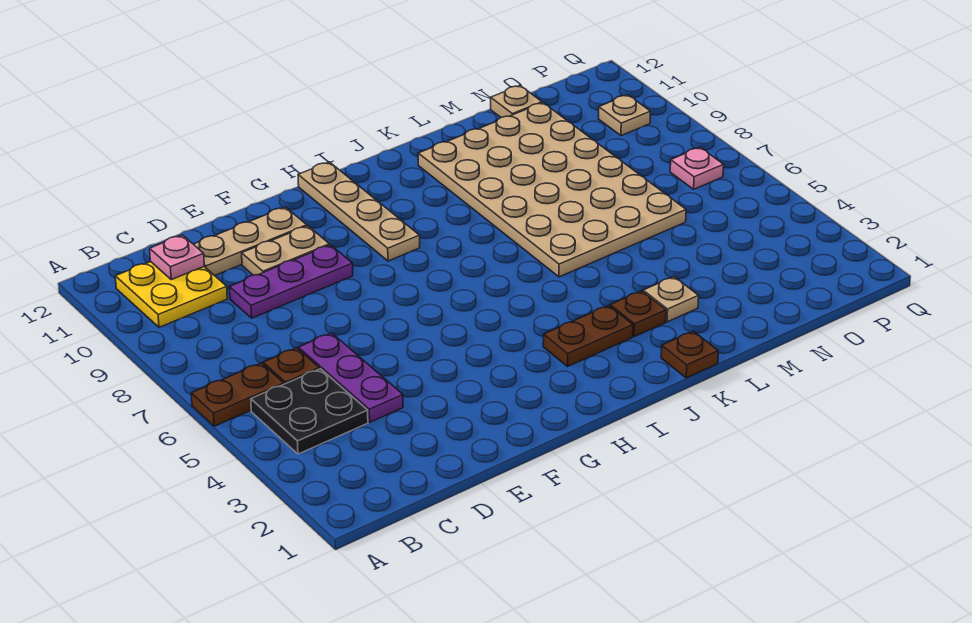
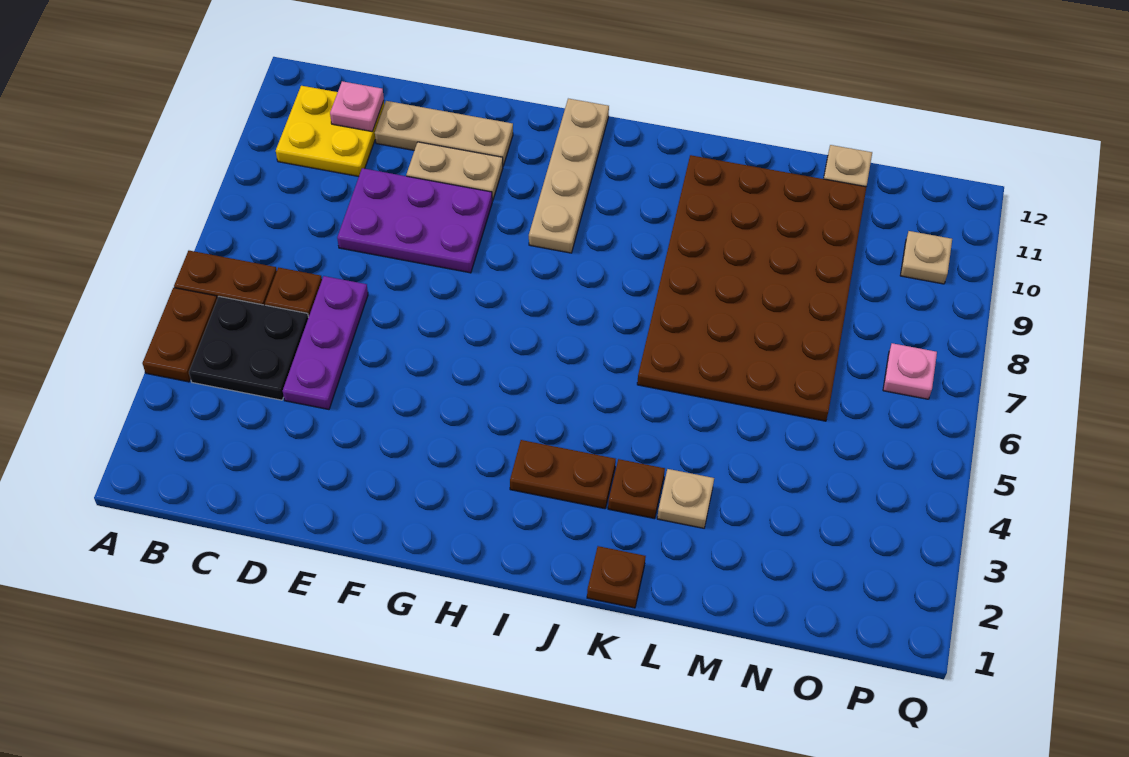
none -> brown 1x2 plate [143,288,217,382]
purple 1x3 plate [230,245,353,318] -> purple 2x3 plate [337,168,492,273]
tan 4x6 plate [418,103,686,277] -> brown 4x6 plate [637,155,866,421]

